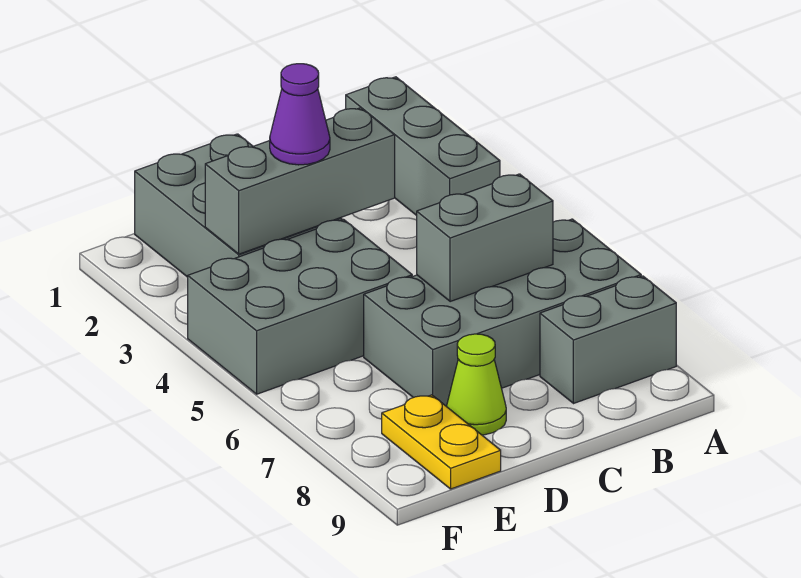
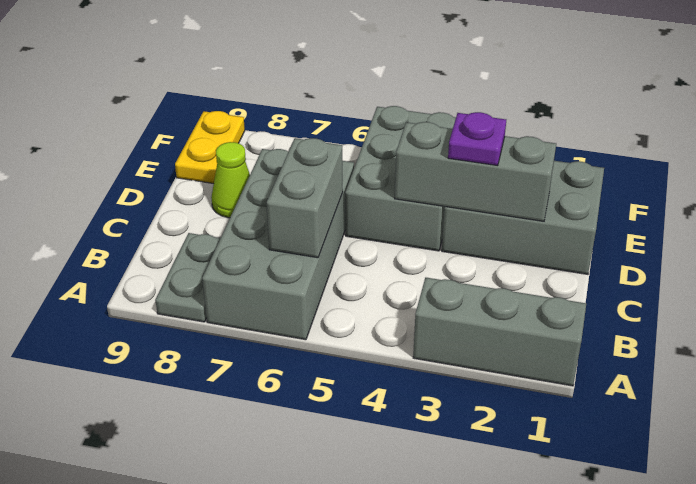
grey 1x2 brick [540,276,676,404] -> grey 1x2 plate [155,233,220,322]
grey 1x3 brick [205,108,395,254] -> grey 1x3 brick turned to [395,122,556,221]
purple 1x1 cone [270,64,330,165] -> purple 1x1 plate [448,112,506,166]
yellow 1x2 plate [382,395,501,489] -> yellow 1x2 plate turned to [175,111,245,184]

